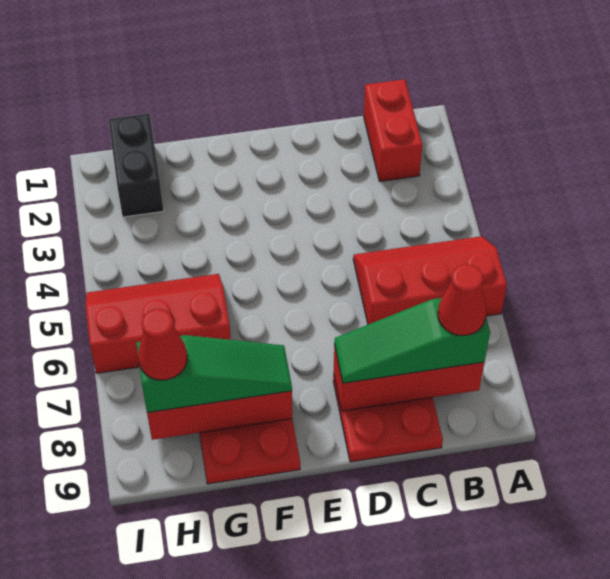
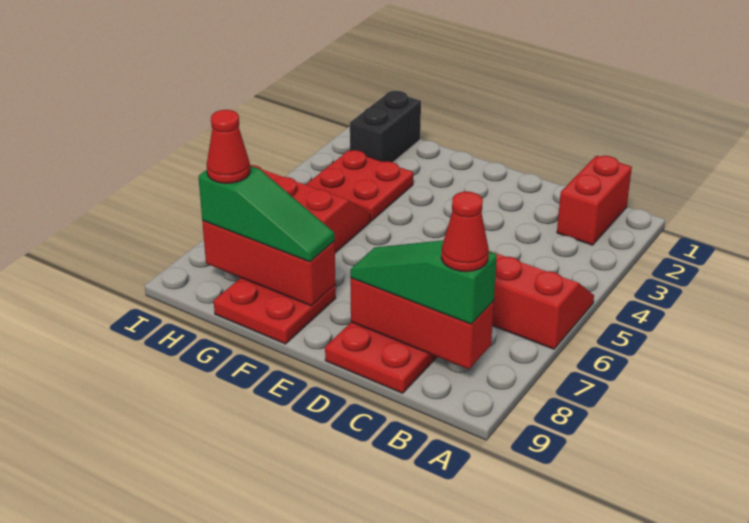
none -> red 2x2 plate [306,150,413,221]

